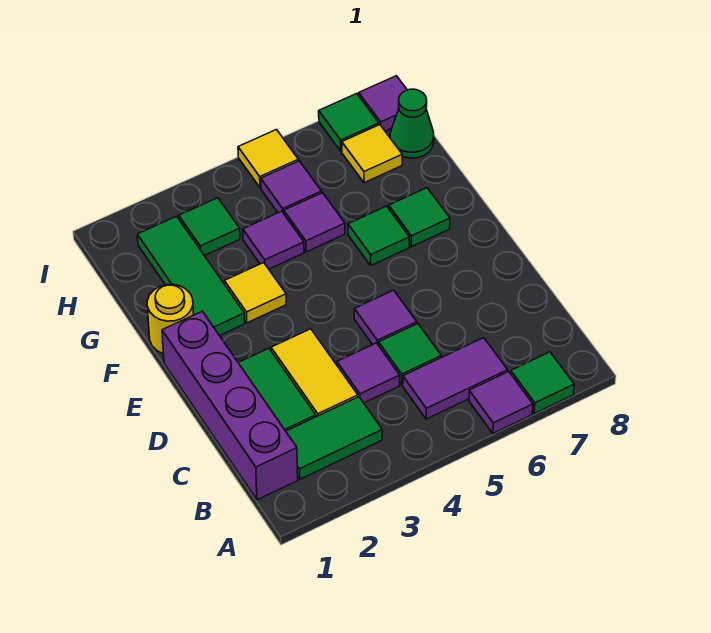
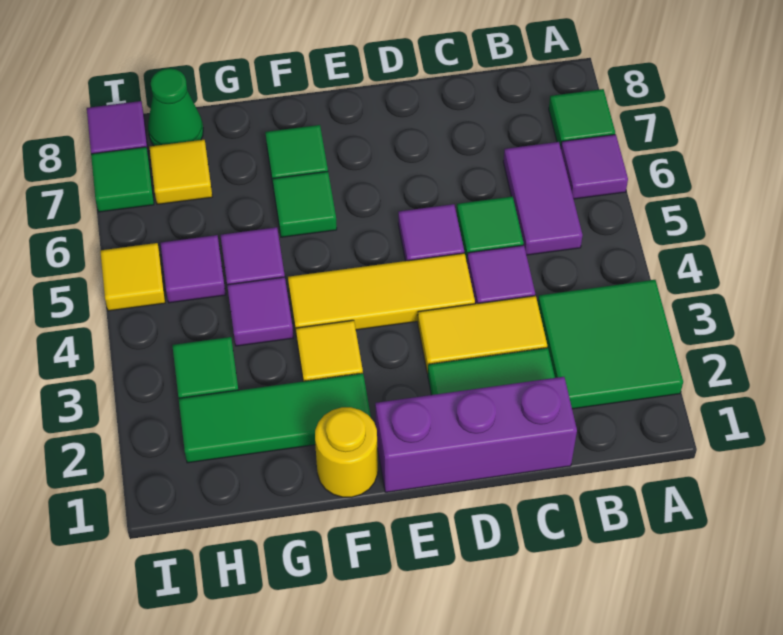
purple 1x4 brick [162,311,298,500] -> purple 1x3 brick [375,377,577,492]
green 1x2 tile [286,397,382,479] -> green 2x2 tile [538,280,683,409]
none -> yellow 1x3 tile [288,253,475,332]

